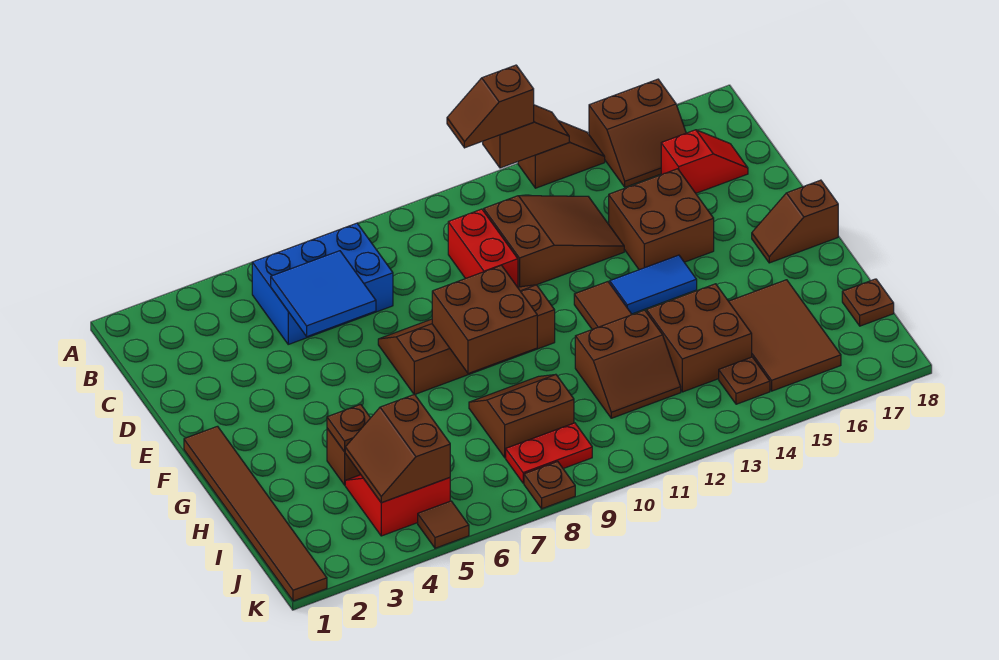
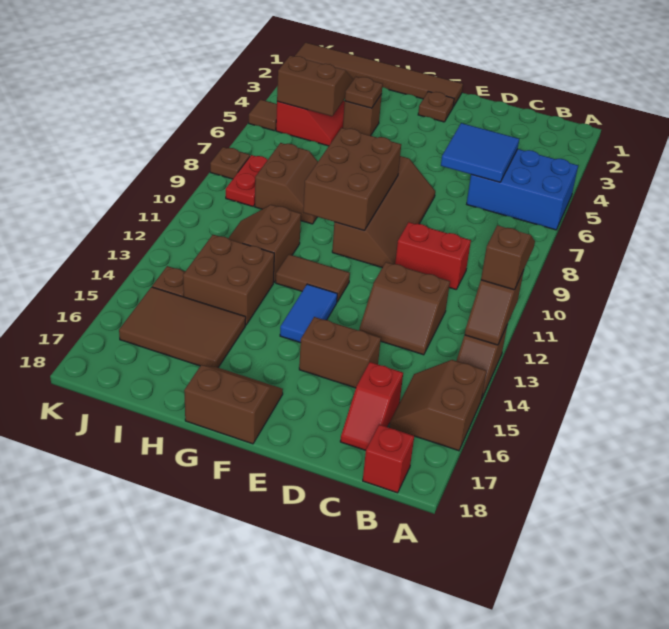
blue 2x3 brick [252,223,393,344] -> blue 2x3 brick turned to [467,149,578,230]
none -> red 1x1 brick [363,425,414,493]
brown 2x3 slope [484,196,624,287] -> brown 2x2 slope [359,262,450,355]
brown 2x2 brick [609,169,714,270] -> brown 1x2 brick [299,317,381,388]
brown 2x2 brick [432,265,537,374] -> brown 2x3 brick [303,128,401,230]
brown 1x2 slope [752,180,838,263] -> brown 2x2 slope [184,365,283,444]
brown 1x1 plate [842,279,894,326] -> brown 1x1 plate moved to [418,91,454,122]

